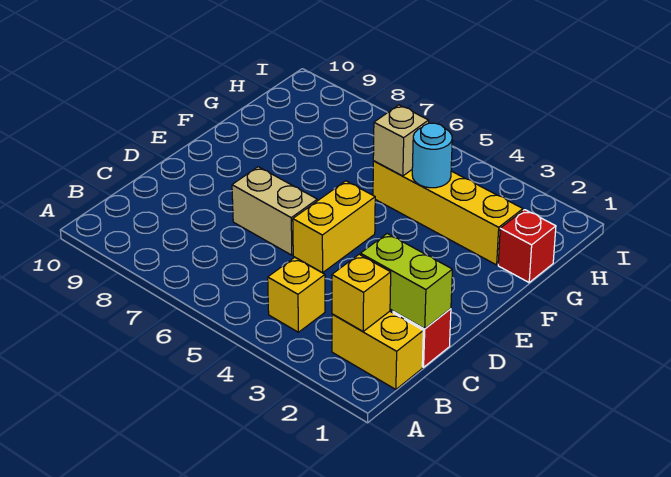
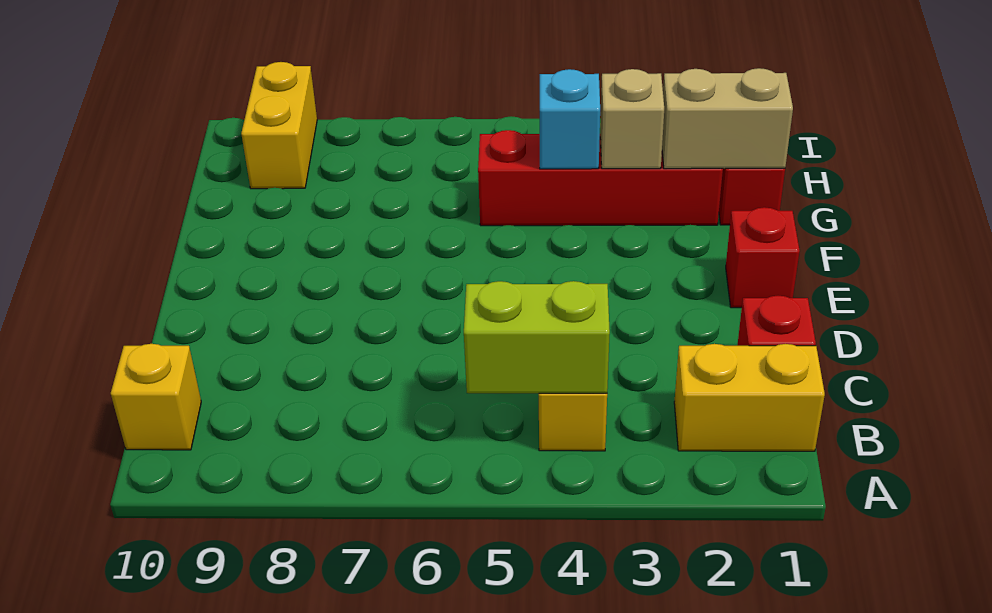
yellow 1x1 brick [332,254,391,331] -> yellow 1x1 brick moved to [111,344,201,450]
lime 1x2 brick [360,233,452,329] -> lime 1x2 brick moved to [464,281,610,393]
yellow 1x2 brick [293,181,375,273] -> yellow 1x2 brick moved to [241,62,317,189]
tan 1x2 brick [232,167,317,255] -> tan 1x2 brick moved to [662,68,793,169]
none -> red 1x1 brick [726,207,800,308]
yellow 1x4 brick [373,161,523,265] -> red 1x4 brick [478,130,723,226]
cyan 1x1 round brick [412,123,452,188] -> cyan 1x1 brick [540,69,600,169]
tan 1x1 brick [373,105,429,176] -> tan 1x1 brick moved to [600,69,664,169]

